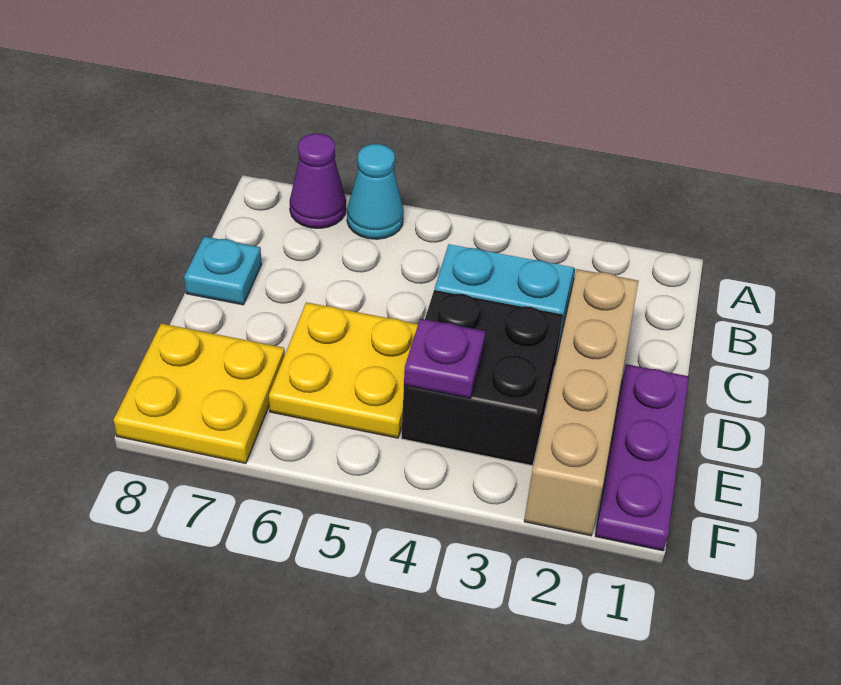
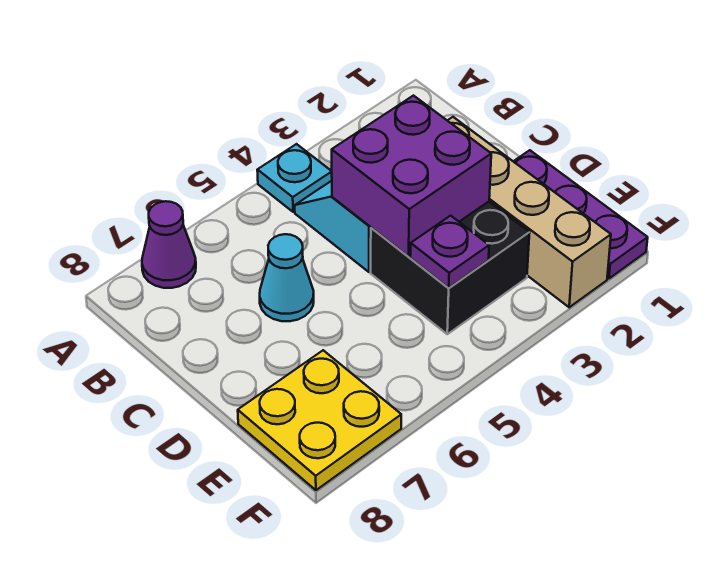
cyan 1x1 cone [347,144,404,239] -> cyan 1x1 cone moved to [260,234,314,321]
none -> purple 2x2 brick [332,96,491,256]
cyan 1x1 plate [184,236,261,305] -> cyan 1x1 plate moved to [257,144,332,212]
yellow 2x2 plate [269,302,418,438] -> none

